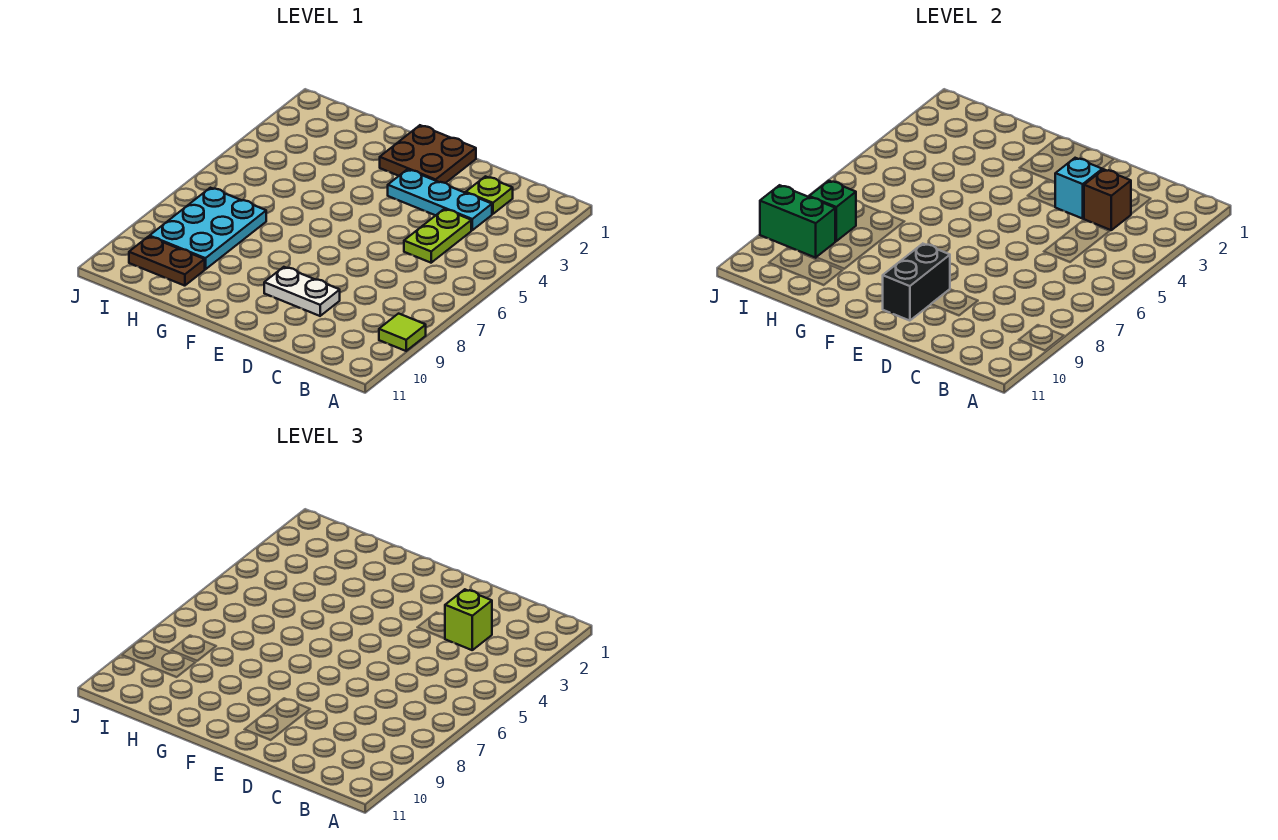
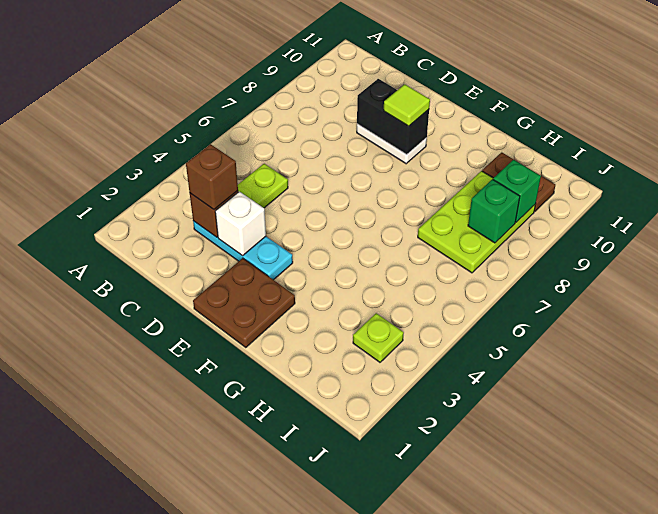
lime 1x1 tile [379,314,426,351] -> lime 1x1 tile moved to [384,84,430,126]
lime 1x1 plate [466,176,513,214] -> lime 1x1 plate moved to [353,313,404,362]
lime 1x1 brick [445,589,492,650] -> brown 1x1 brick [186,144,238,209]
cyan 1x1 brick [1055,158,1102,219] -> white 1x1 brick [215,192,266,256]
black 1x2 brick [883,244,950,321] -> black 1x2 brick turned to [357,79,429,155]
cyan 2x3 plate [150,188,266,269] -> lime 2x3 plate [418,171,536,273]
green 1x2 brick [760,185,835,258] -> green 1x1 brick [493,159,541,222]

